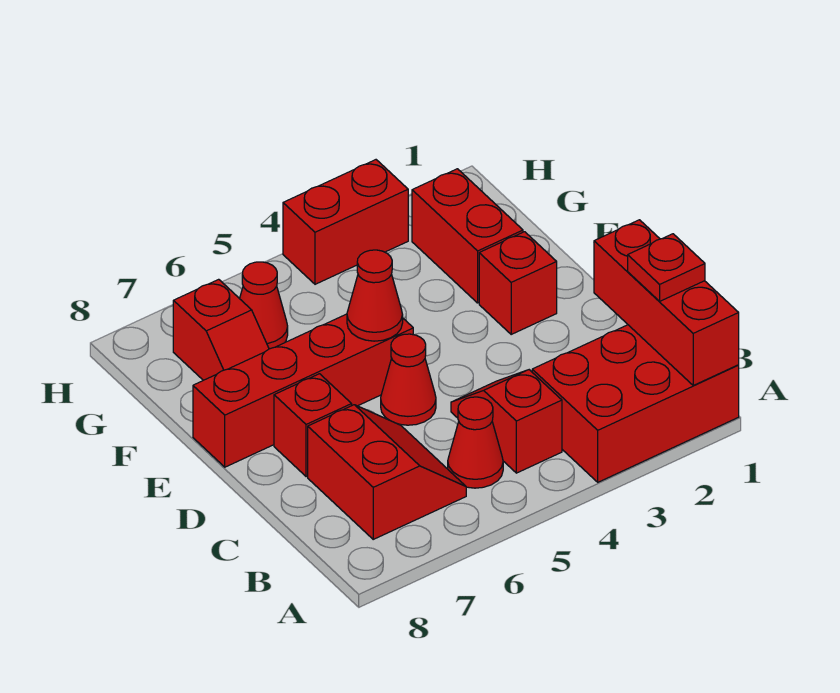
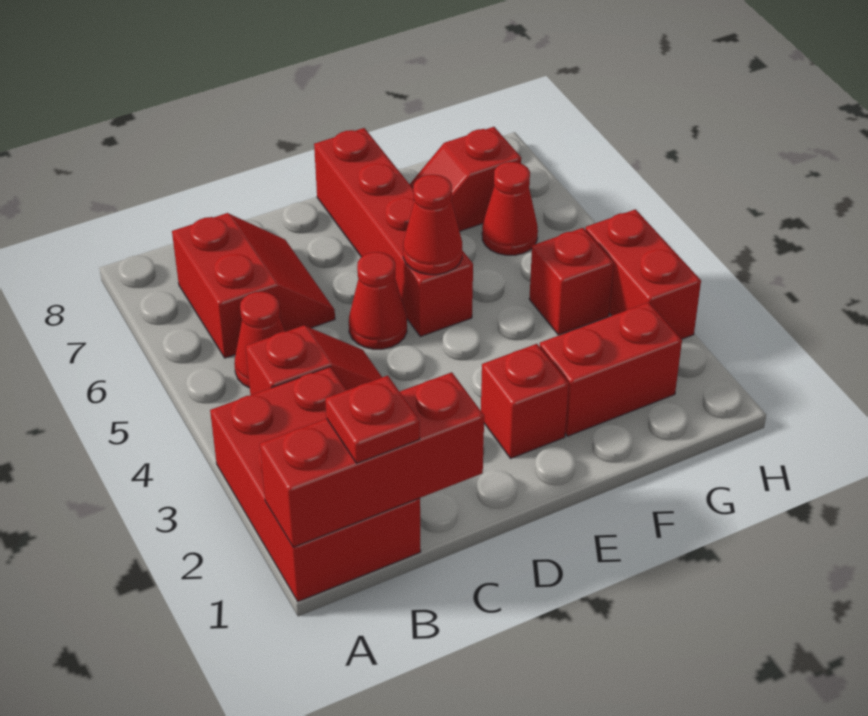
red 2x2 slope [308,405,466,539] -> red 2x2 slope turned to [172,213,335,358]
red 1x1 brick [274,374,352,477] -> red 1x1 brick moved to [529,228,614,335]

